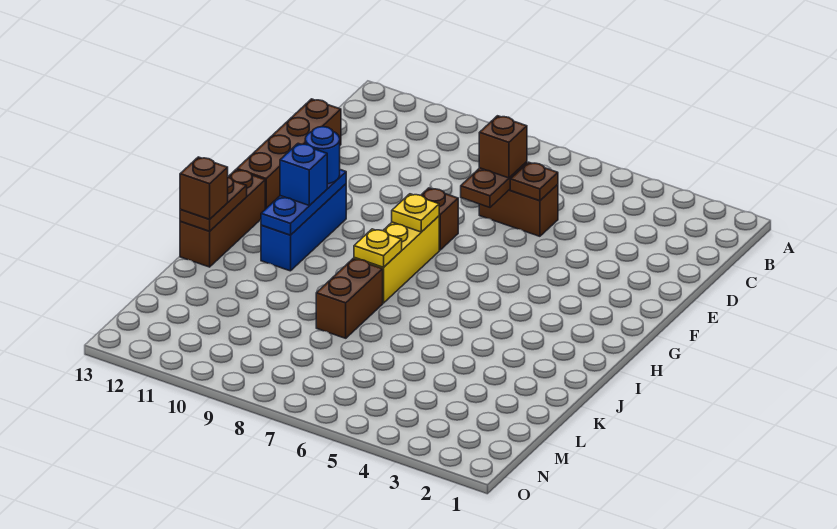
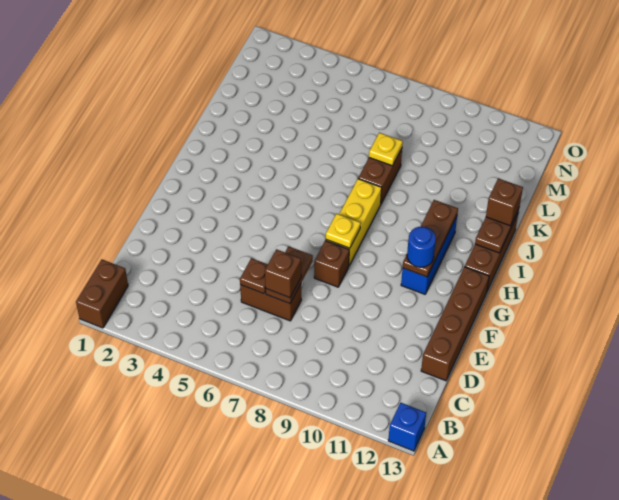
none -> brown 1x2 brick [76,260,128,328]
blue 1x3 plate [261,170,346,235] -> brown 1x3 plate [403,200,458,277]
blue 1x1 brick [280,143,327,206] -> blue 1x1 brick moved to [388,403,426,451]
yellow 1x1 plate [354,229,402,267] -> yellow 1x1 plate moved to [369,133,403,166]

